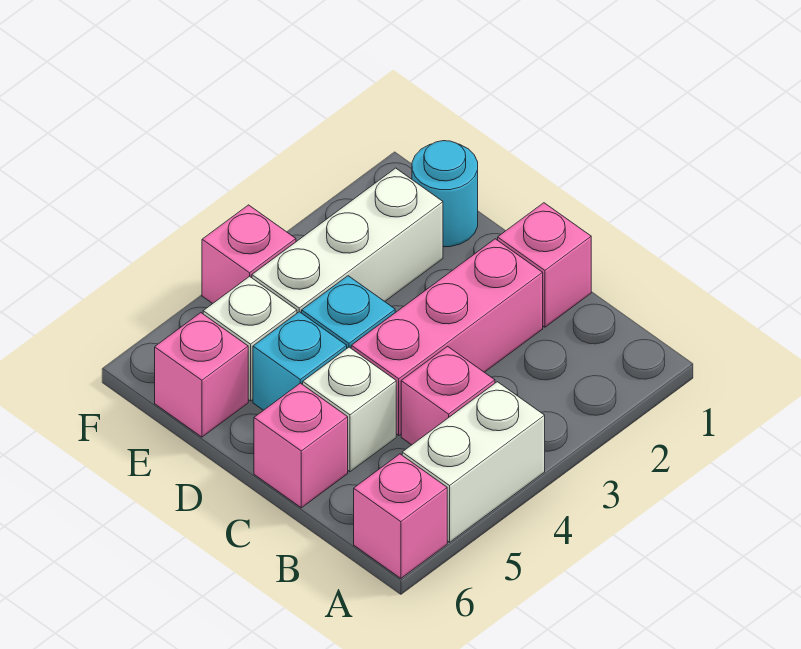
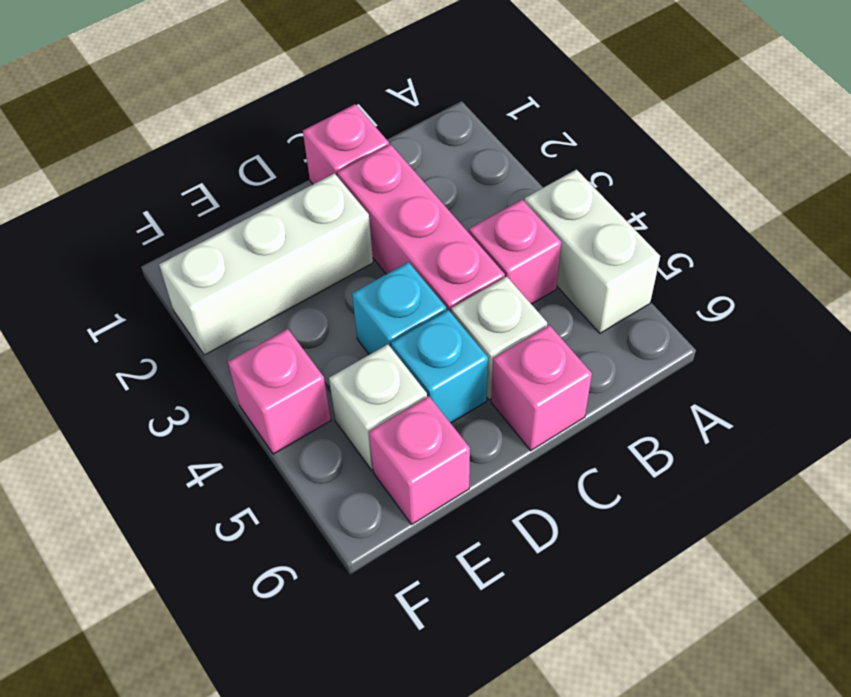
pink 1x1 brick [354,454,447,578] -> none
cyan 1x1 round brick [412,141,478,247] -> none
white 1x3 brick [252,168,443,313] -> white 1x3 brick turned to [159,173,373,355]

